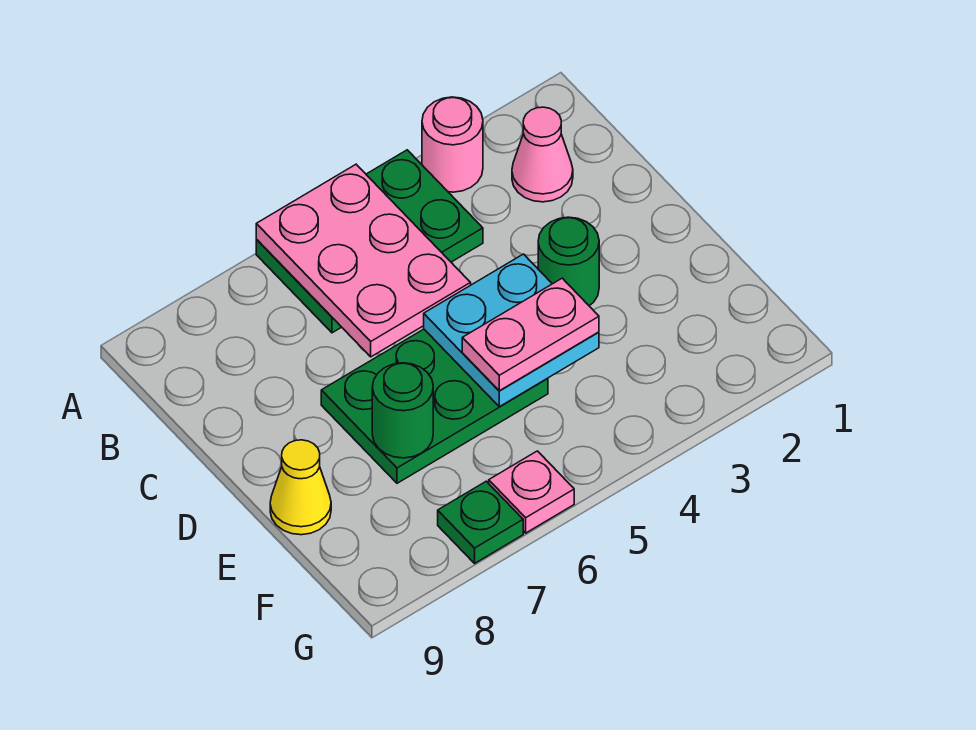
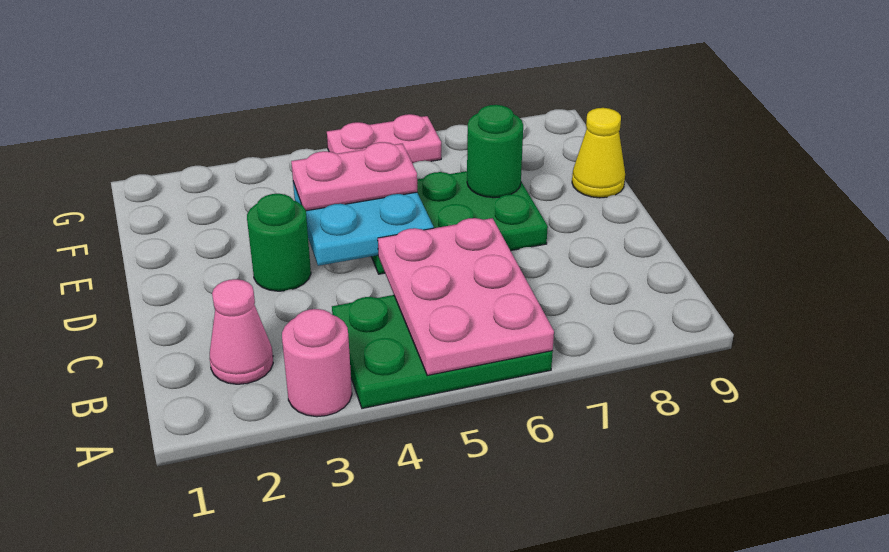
pink 1x1 plate [489,451,574,533] -> pink 1x2 plate [327,114,441,163]
green 1x1 plate [438,481,523,563] -> none

